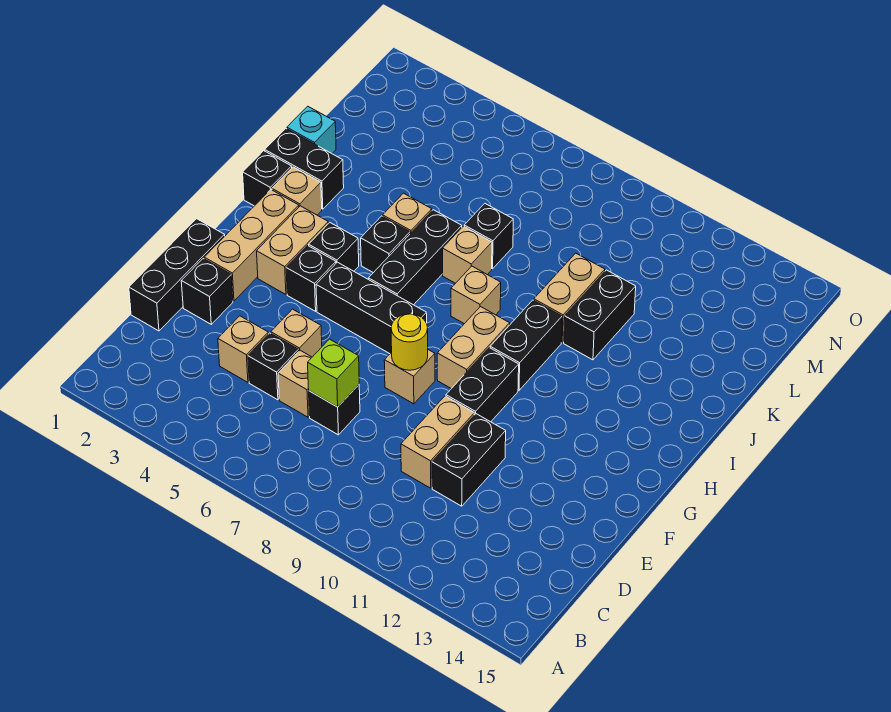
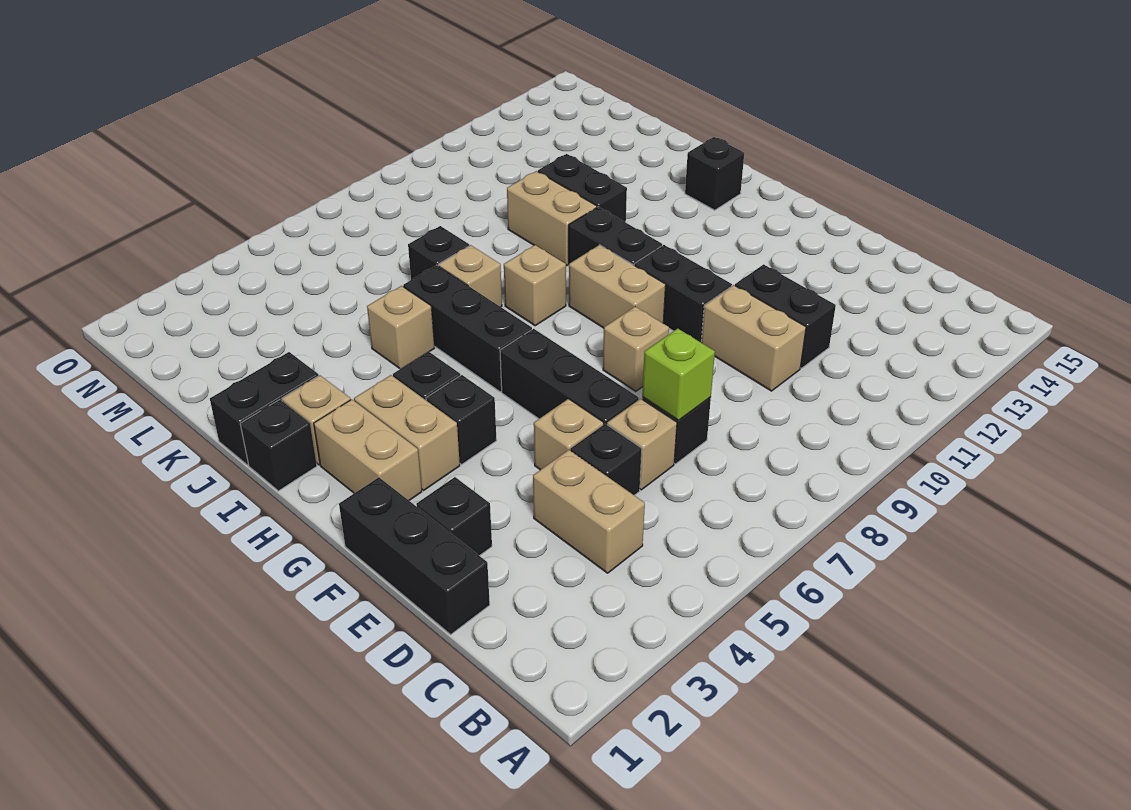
tan 1x1 brick [218,316,268,382] -> tan 1x2 brick [533,450,645,573]
tan 1x3 brick [204,190,299,301] -> tan 1x2 brick [314,400,422,500]
yellow 1x1 round brick [391,314,428,370] -> none
black 1x3 brick [316,262,427,354] -> black 1x3 brick turned to [500,329,639,424]
black 1x1 brick [361,216,410,273] -> black 1x1 brick moved to [685,137,744,210]
cyan 1x1 brick [287,106,336,153] -> none

